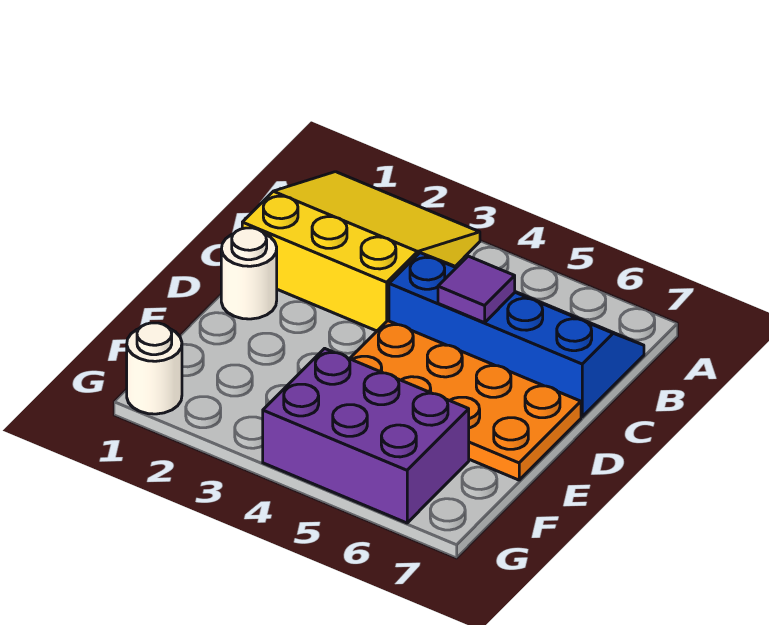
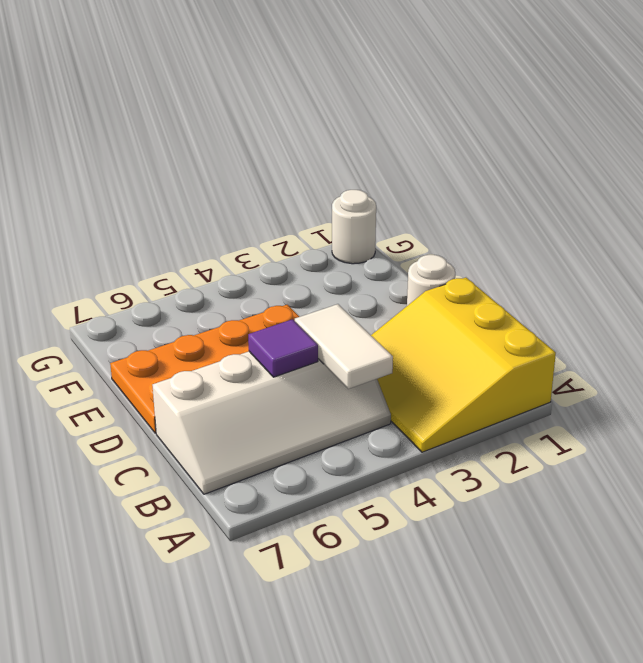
yellow 3x3 slope [242,172,480,331] -> yellow 3x3 slope turned to [371,278,556,452]
blue 2x4 slope [389,253,644,417] -> white 2x4 slope [152,352,391,494]
none -> white 1x2 tile [295,304,393,389]
purple 2x3 brick [263,348,469,523] -> none

